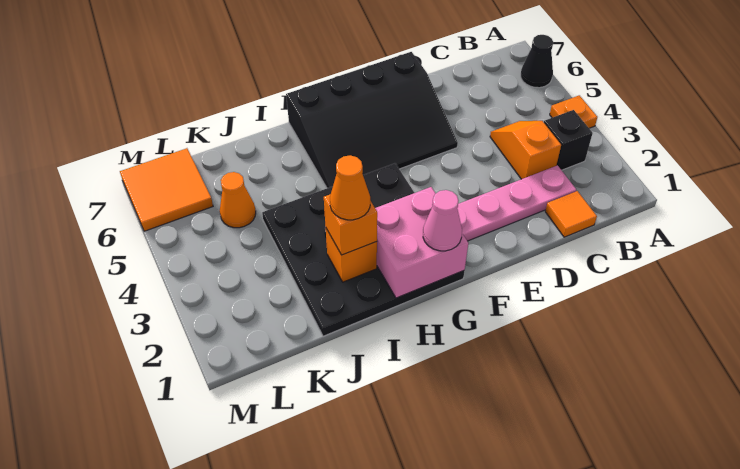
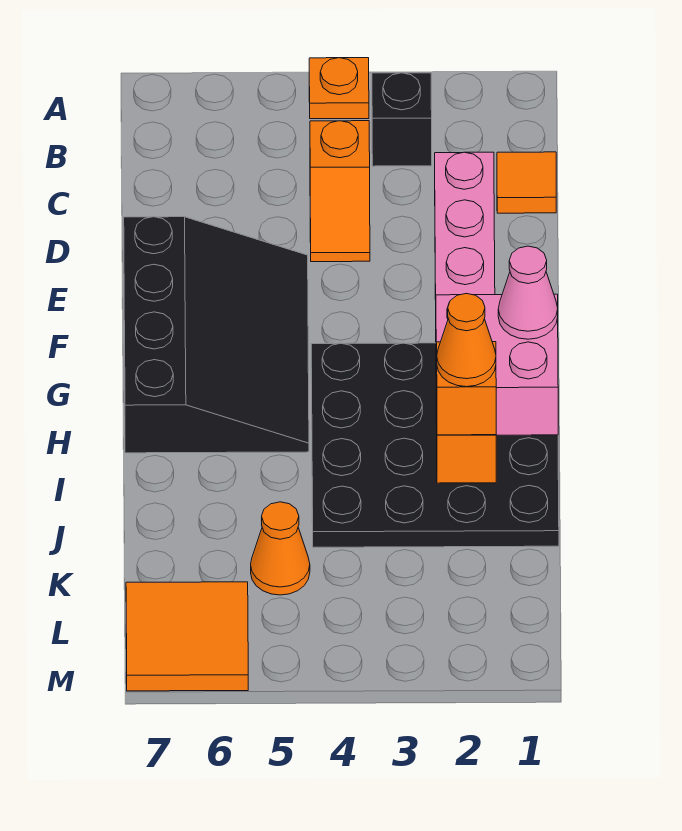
black 1x1 cone [521,35,553,88] -> none
orange 1x2 slope [490,121,561,179] -> orange 1x2 slope turned to [310,121,370,262]

